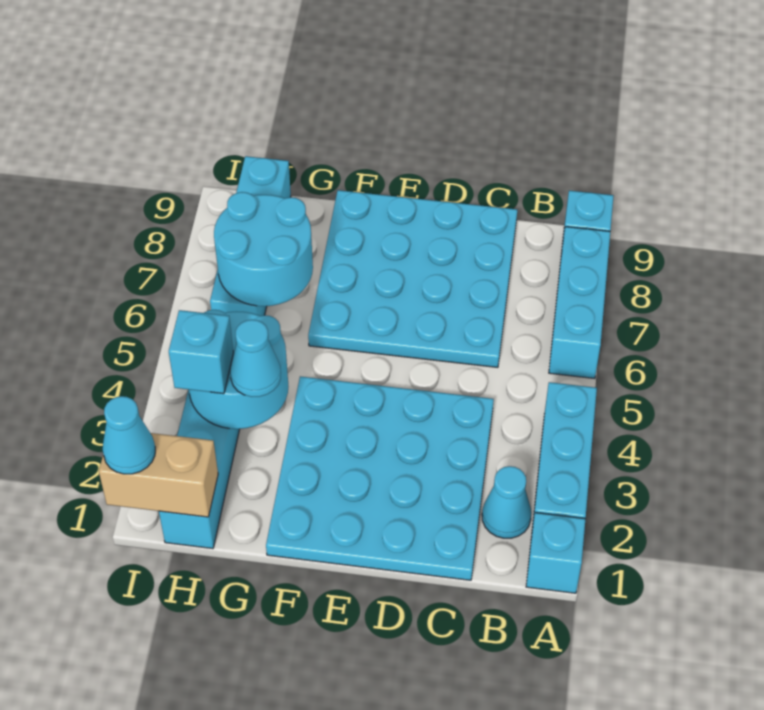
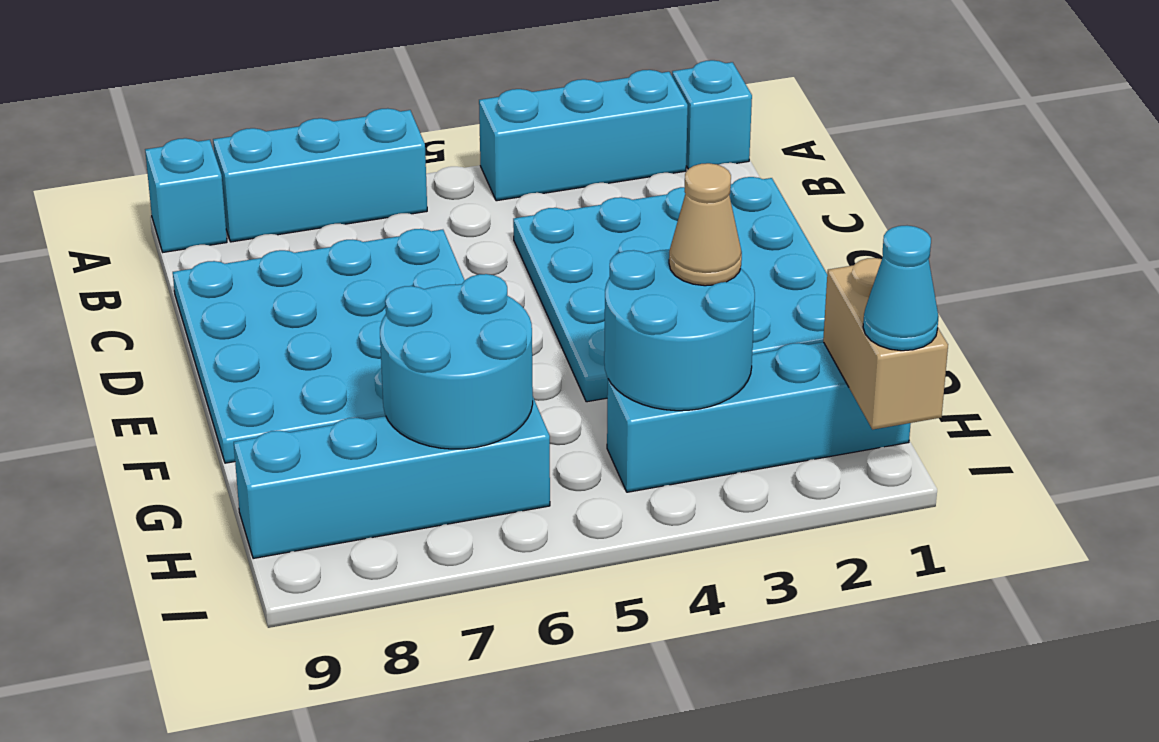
cyan 1x1 cone [482,466,531,538] -> none
cyan 1x1 cone [230,320,281,397] -> tan 1x1 cone [669,163,742,286]
cyan 1x1 brick [169,310,233,394] -> none

